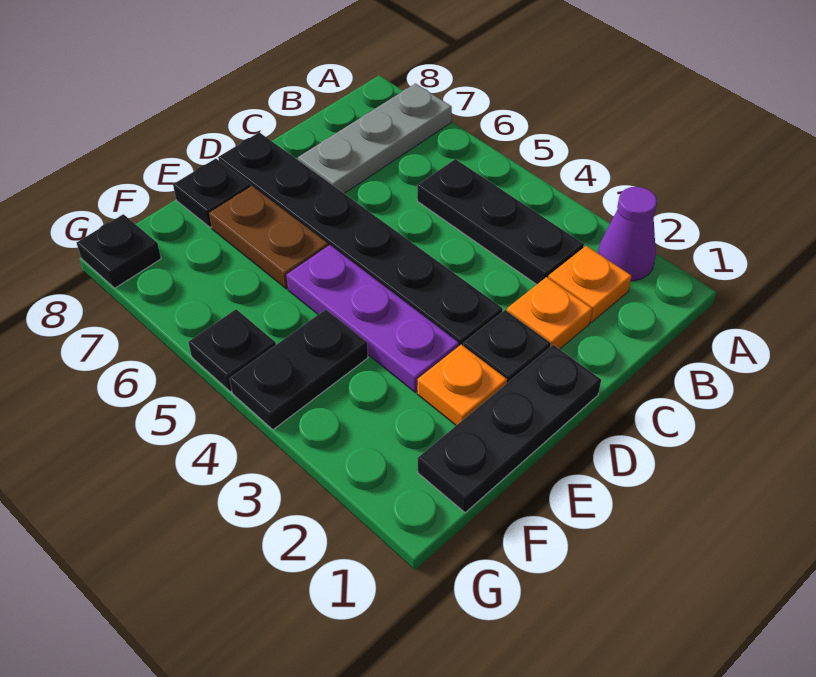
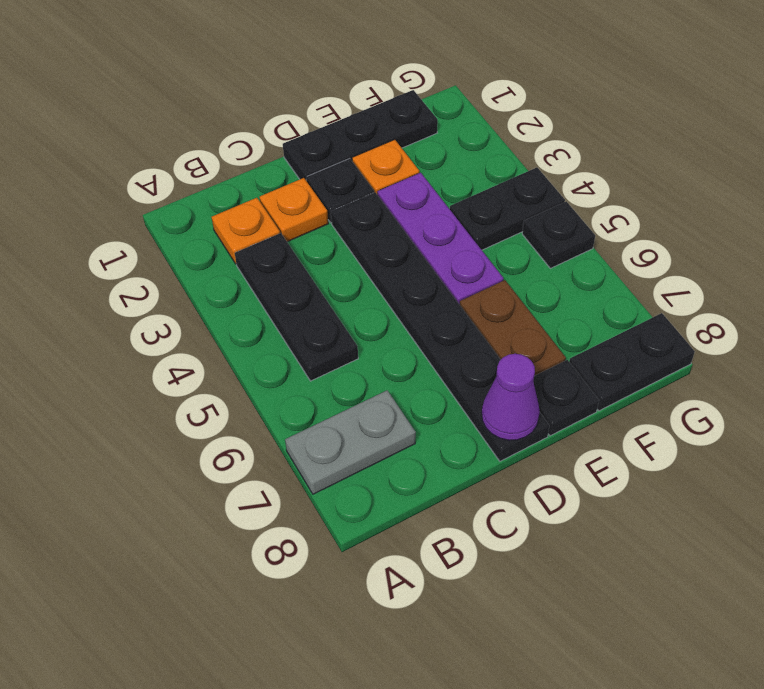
purple 1x1 cone [598,187,657,281] -> purple 1x1 cone moved to [482,354,540,440]
grey 1x3 plate [298,83,452,193] -> grey 1x2 plate [285,390,416,494]
black 1x1 plate [76,214,161,288] -> black 1x2 plate [569,313,695,411]

